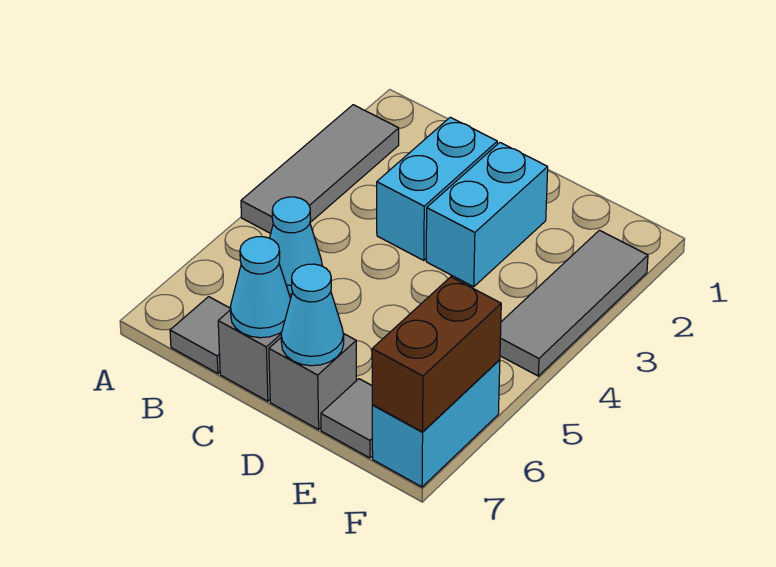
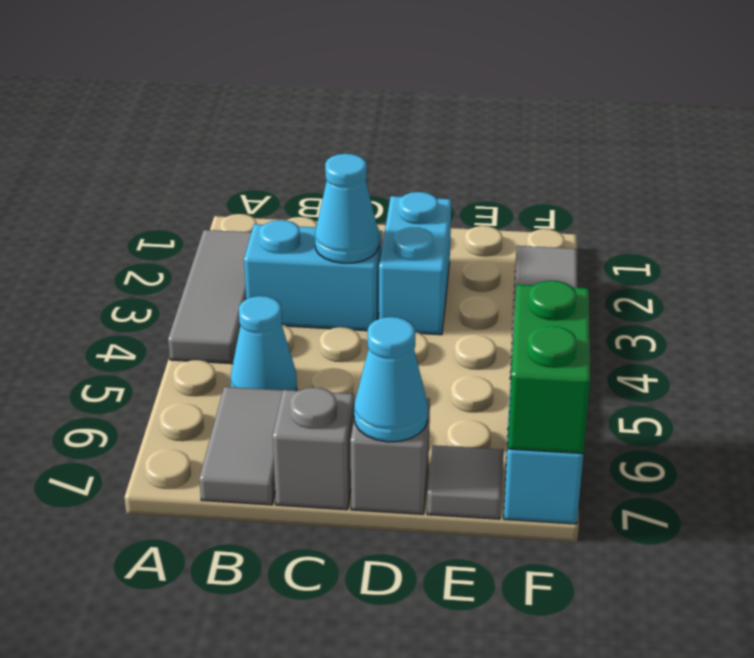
grey 1x1 tile [170,297,231,373] -> grey 1x2 tile [199,387,283,505]
cyan 1x2 brick [377,117,497,261] -> cyan 1x2 brick turned to [244,220,382,331]
cyan 1x1 cone [230,237,291,338] -> cyan 1x1 cone moved to [315,154,379,263]
brown 1x2 brick [372,277,501,432] -> green 1x2 brick [508,280,591,454]

